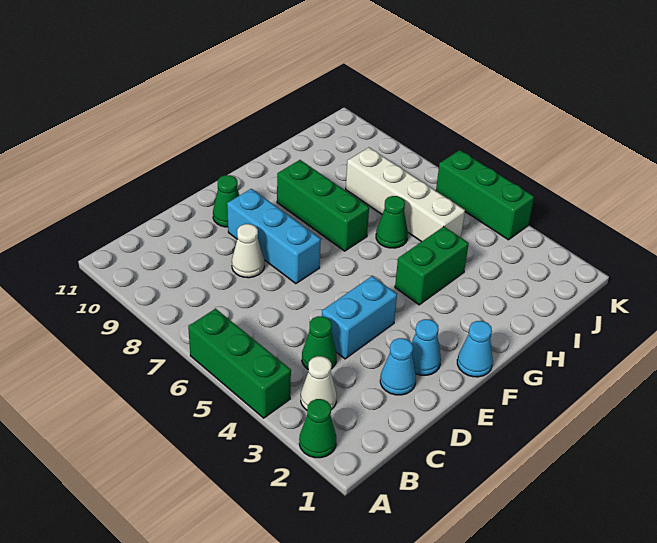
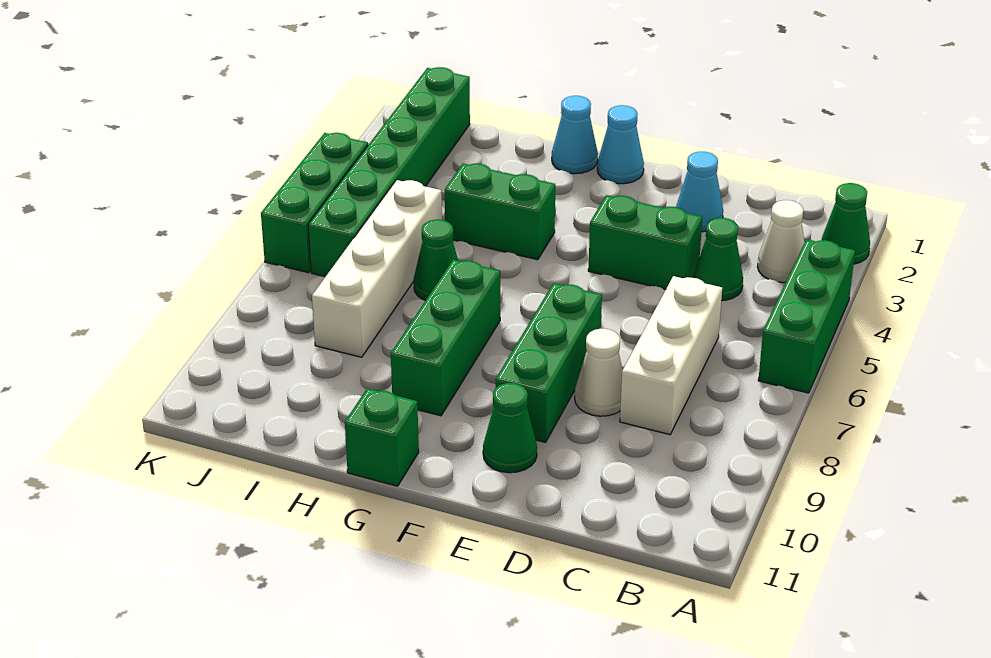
none -> white 1x3 brick [620,276,722,435]
cyan 1x2 brick [322,276,397,359] -> green 1x2 brick [588,195,702,289]
cyan 1x1 cone [411,319,441,375] -> cyan 1x1 cone moved to [552,96,598,174]
cyan 1x3 brick [227,189,321,284] -> green 1x3 brick [496,283,602,442]
none -> green 1x1 brick [345,388,419,486]
none -> green 1x6 brick [308,67,470,277]

